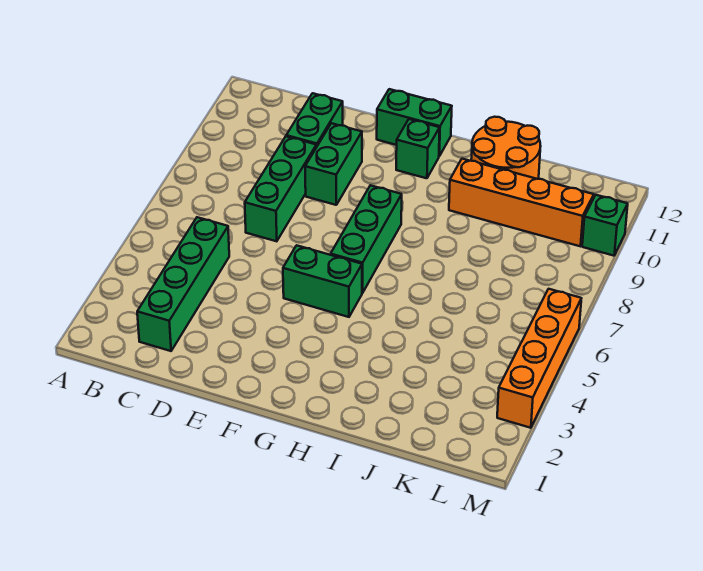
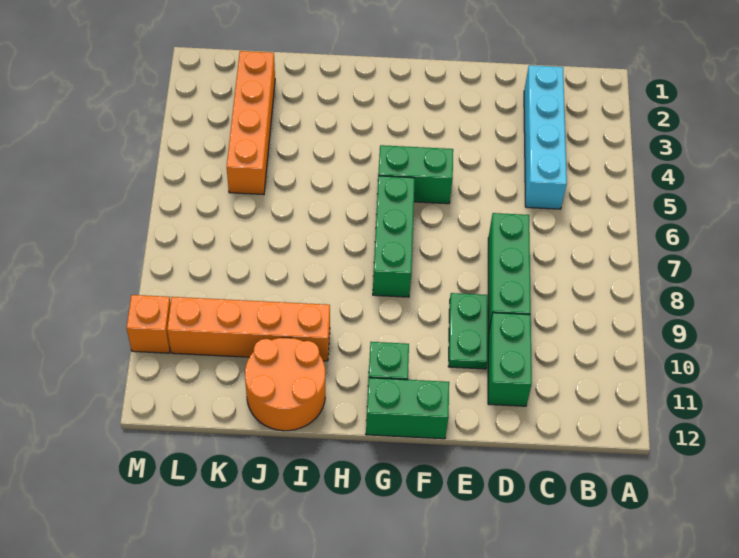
green 1x4 brick [137,217,229,351] -> cyan 1x4 brick [524,65,567,209]
green 1x2 brick [305,123,362,205] -> green 1x2 plate [448,293,488,369]
orange 1x4 brick [497,289,581,428] -> orange 1x4 brick moved to [227,51,275,195]
green 1x1 brick [582,195,628,256] -> orange 1x1 brick [127,295,171,353]

